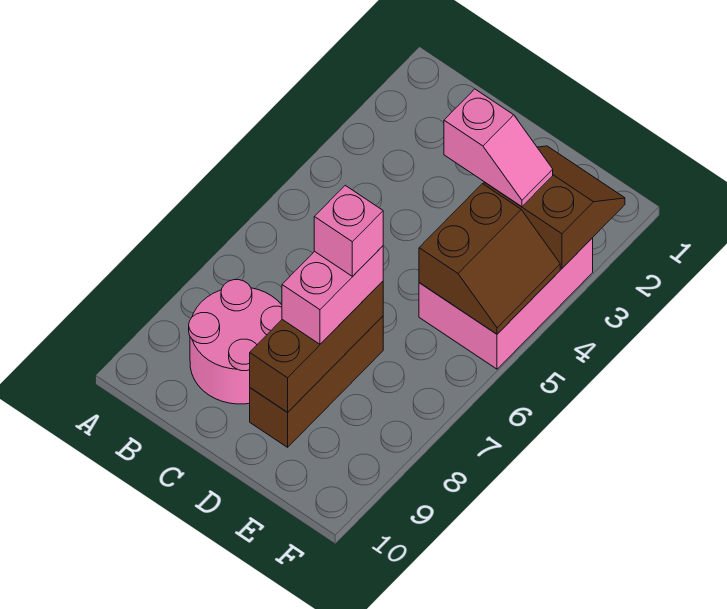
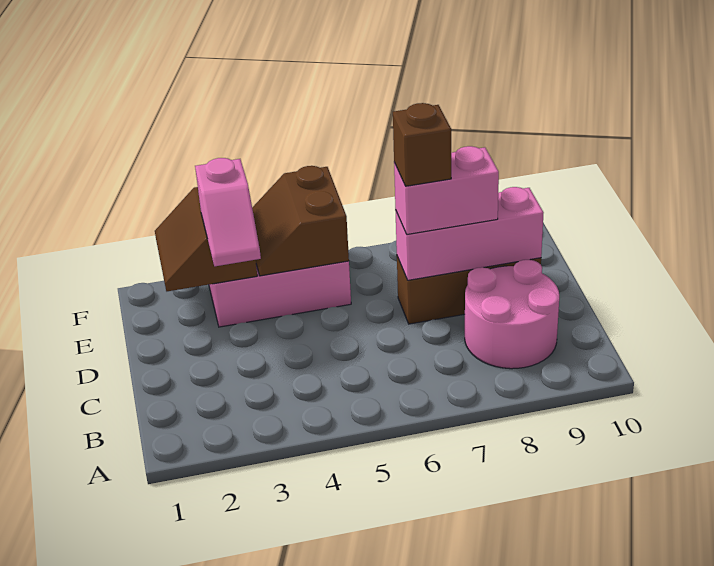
pink 1x2 slope [444,89,553,207] -> pink 1x2 slope turned to [195,158,261,266]
brown 1x3 brick [250,281,383,412] -> pink 1x3 brick [395,187,544,280]
pink 1x1 brick [314,185,383,276] -> brown 1x1 brick [393,103,451,186]
brown 2x2 slope [419,184,560,334] -> brown 2x2 slope turned to [252,166,349,276]

